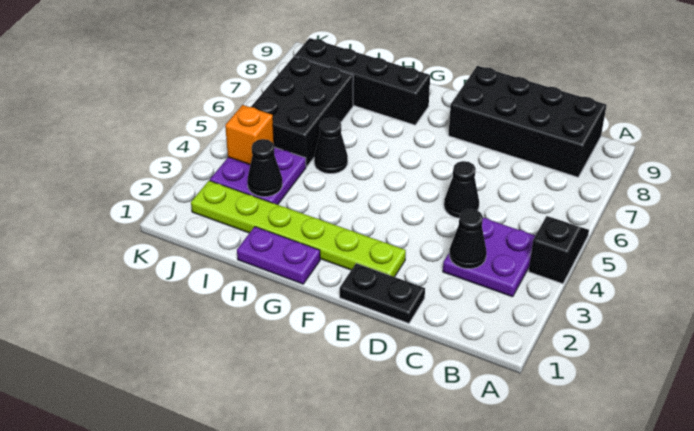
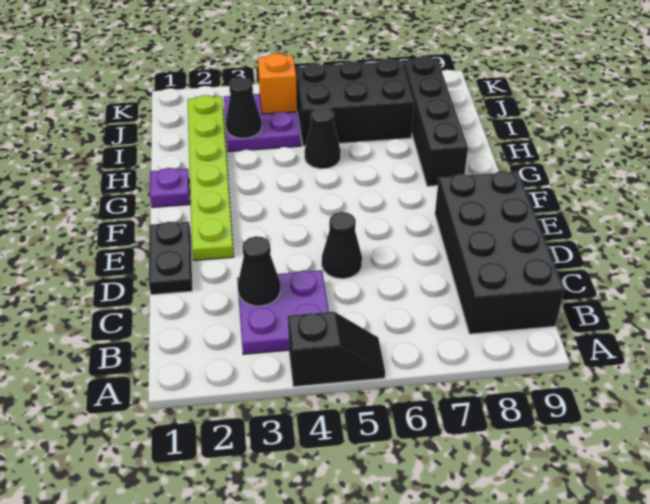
purple 1x2 plate [237,227,320,284] -> purple 1x1 plate [150,168,190,207]

